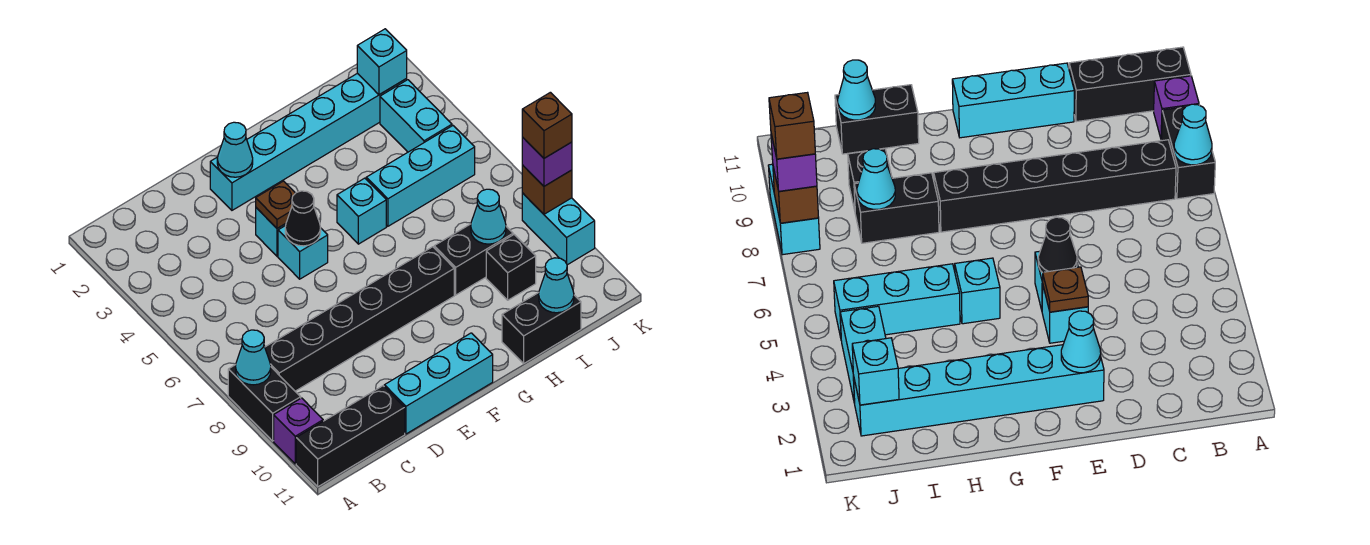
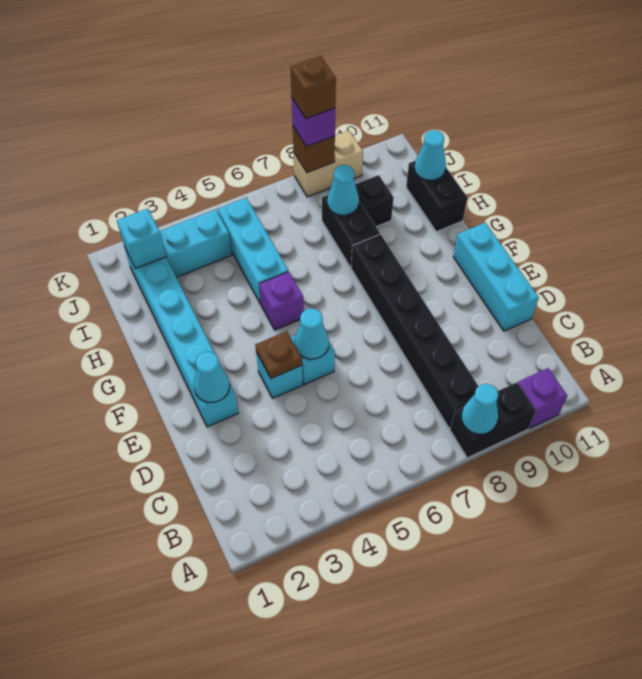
black 1x3 brick [296,386,405,487] -> none
black 1x1 cone [285,191,321,246] -> cyan 1x1 cone [295,308,329,359]
cyan 1x1 brick [337,178,386,244] -> purple 1x1 brick [259,272,304,330]
cyan 1x2 brick [522,193,595,265] -> tan 1x2 brick [293,131,363,197]

